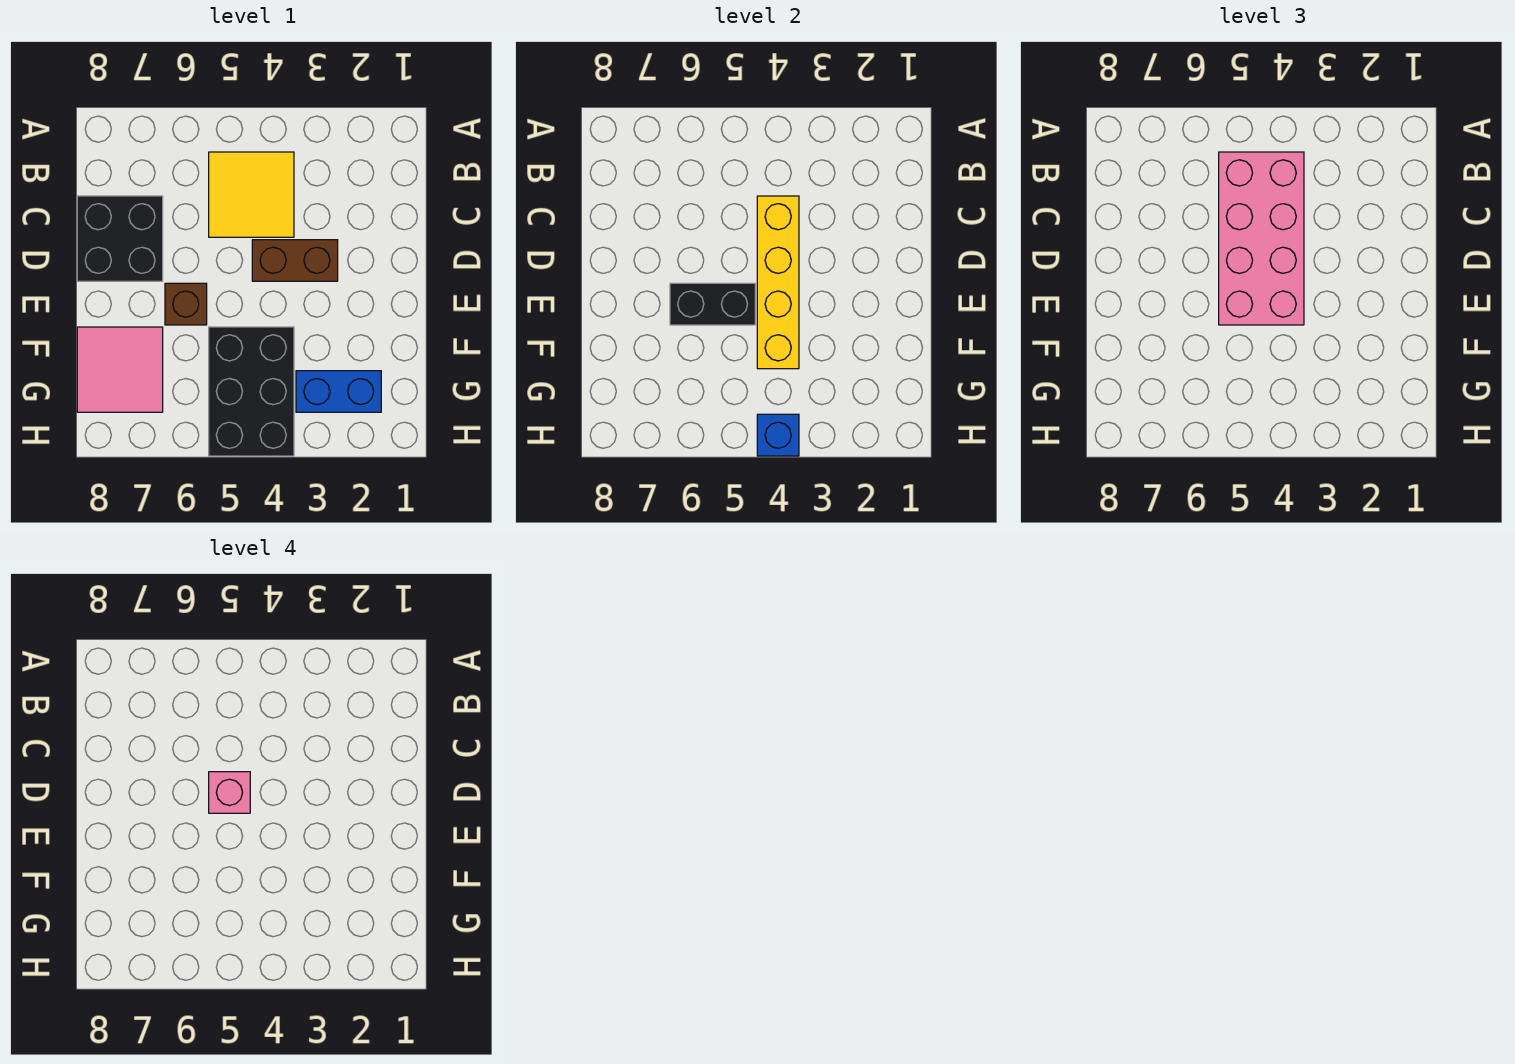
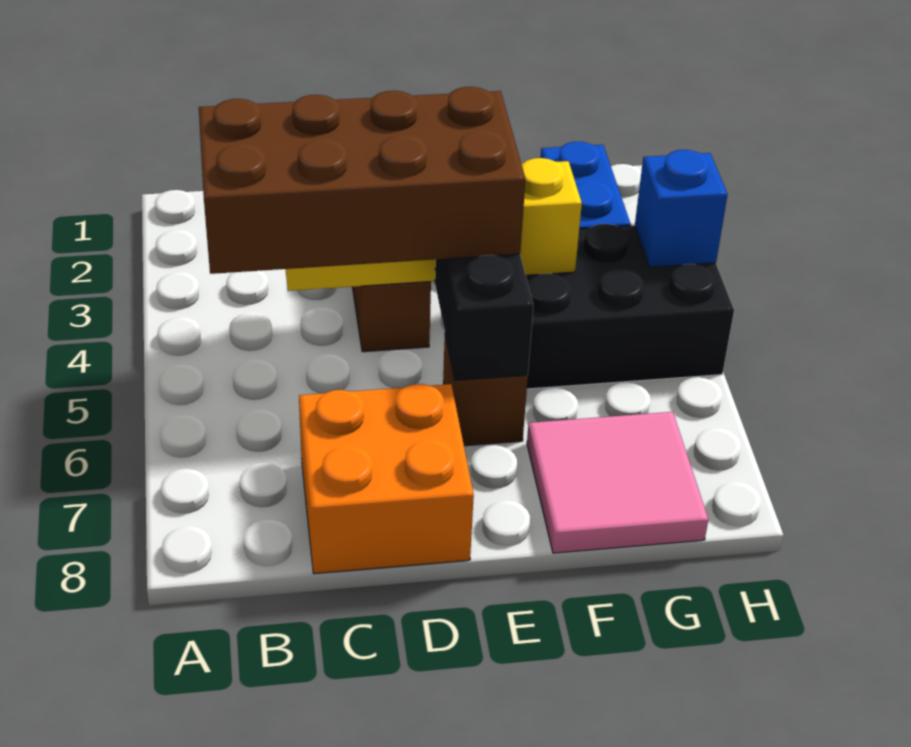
yellow 2x2 tile [209,152,294,237] -> none
pink 2x4 brick [1219,152,1304,325] -> brown 2x4 brick [199,87,526,274]
black 2x2 brick [77,196,163,281] -> orange 2x2 brick [299,384,474,574]
pink 1x1 brick [209,772,250,813] -> none

